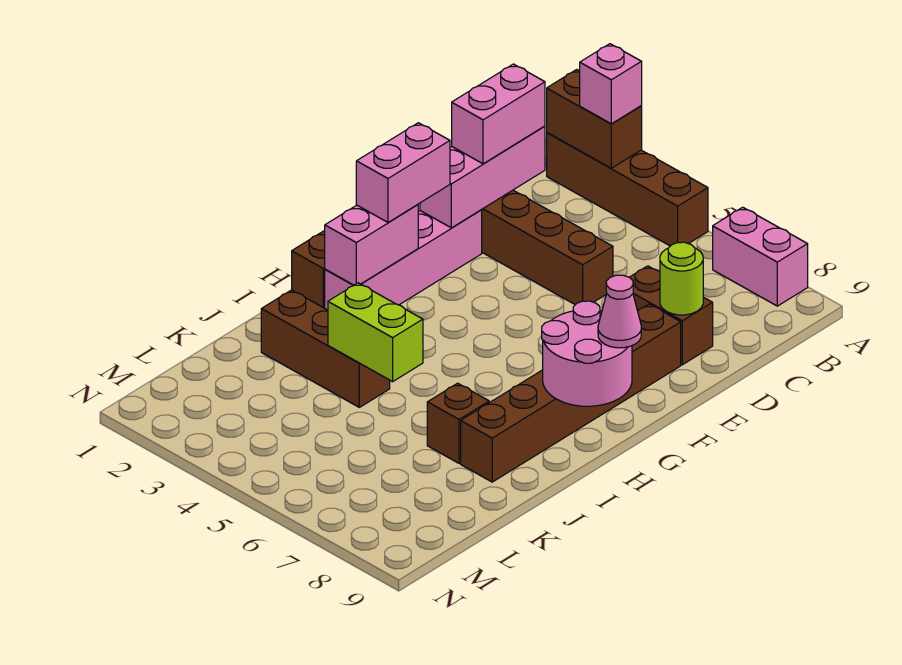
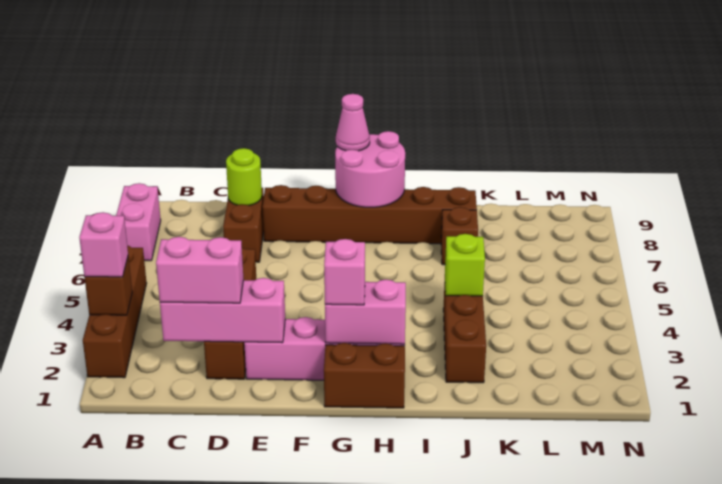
brown 1x2 brick [547,70,642,168] -> brown 1x1 brick [84,257,132,315]
pink 1x2 brick [356,123,450,222] -> pink 1x1 brick [324,239,365,305]
lime 1x2 brick [328,283,423,382] -> lime 1x1 brick [445,234,485,296]

